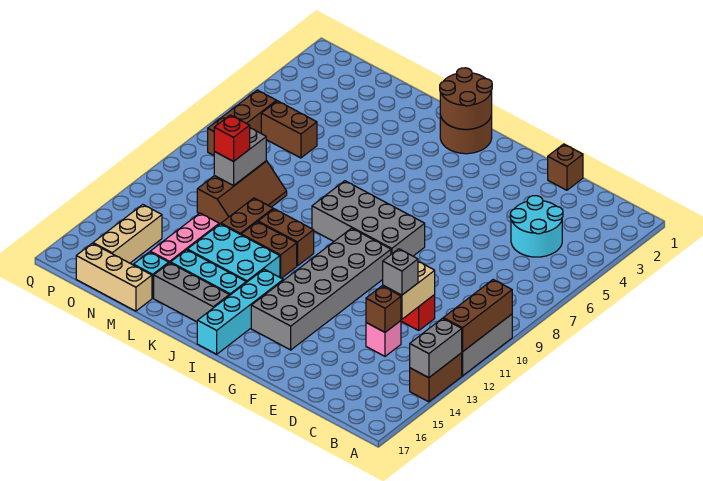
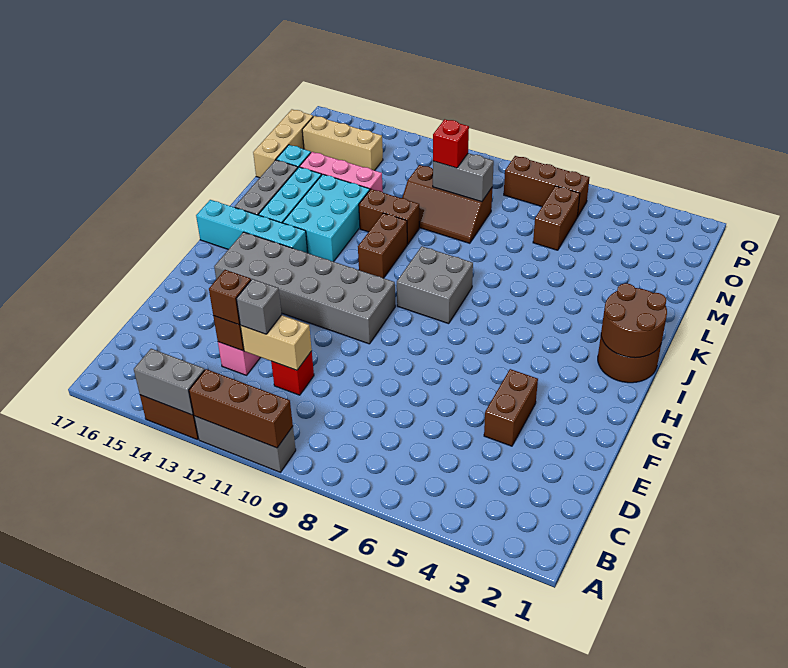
cyan 2x2 round brick [510,196,563,257] -> none
brown 1x1 brick [548,144,583,190] -> brown 1x1 brick moved to [209,270,251,325]
grey 2x4 brick [312,181,425,256] -> grey 2x2 brick [397,246,473,324]
brown 1x2 brick [241,222,297,278] -> brown 1x2 brick moved to [484,369,538,446]

